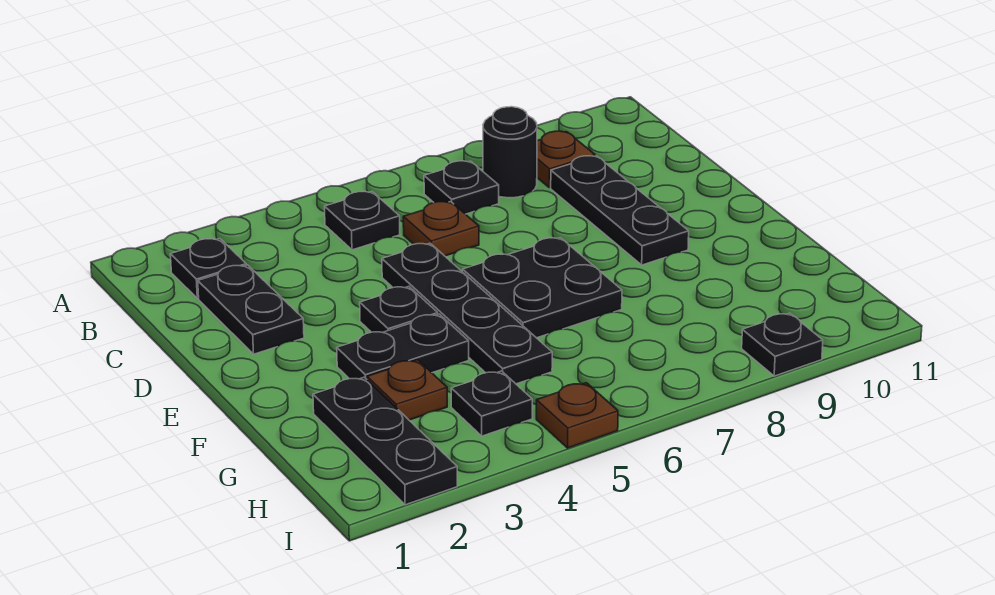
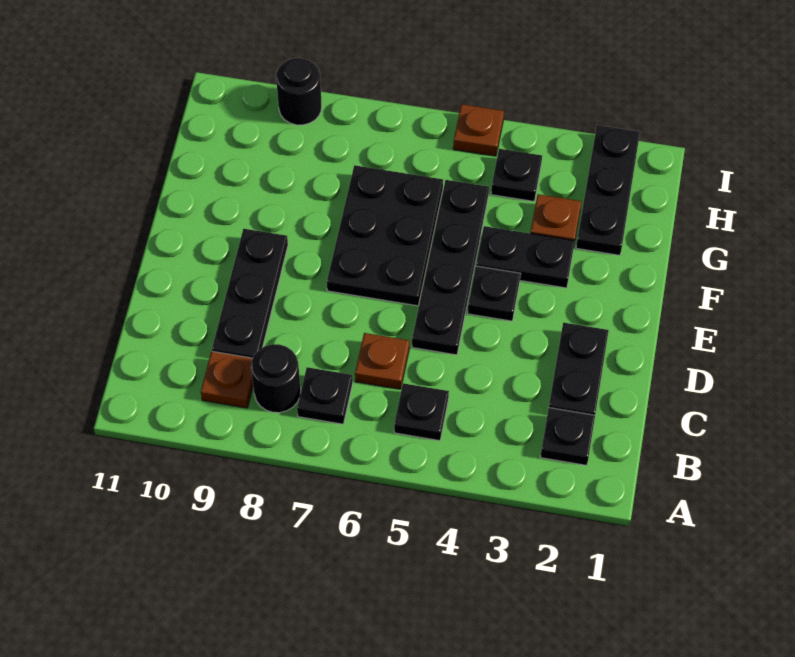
black 2x2 plate [463,238,622,338] -> black 2x3 plate [327,165,443,306]
black 1x1 plate [742,313,823,376] -> black 1x1 round brick [276,58,322,125]

